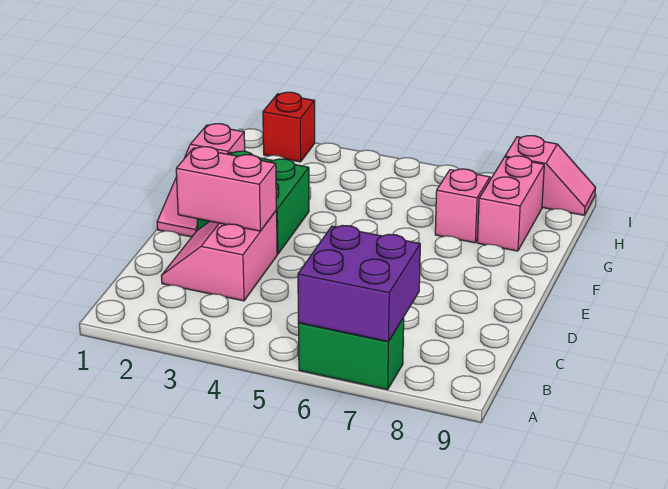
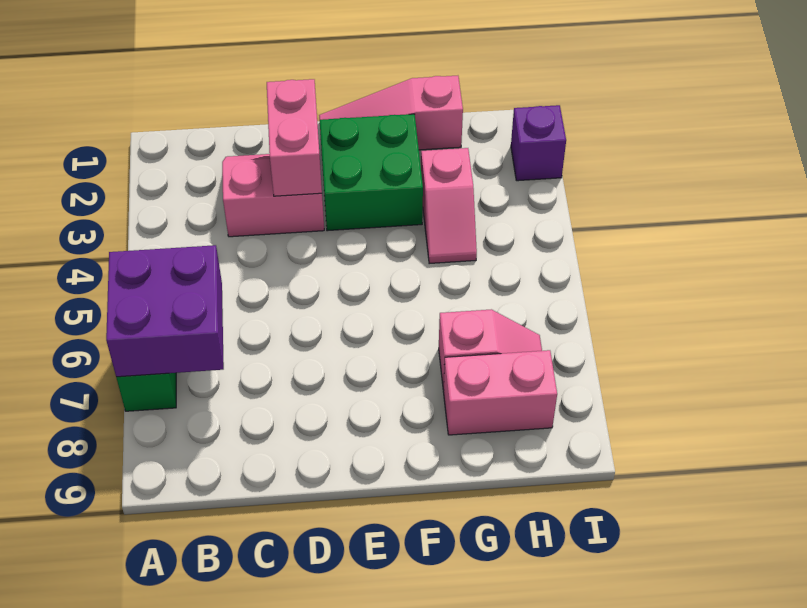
red 1x1 brick [263,92,315,162] -> purple 1x1 brick [511,105,566,181]
pink 1x2 slope [505,136,596,215] -> pink 1x2 slope moved to [421,148,477,264]

